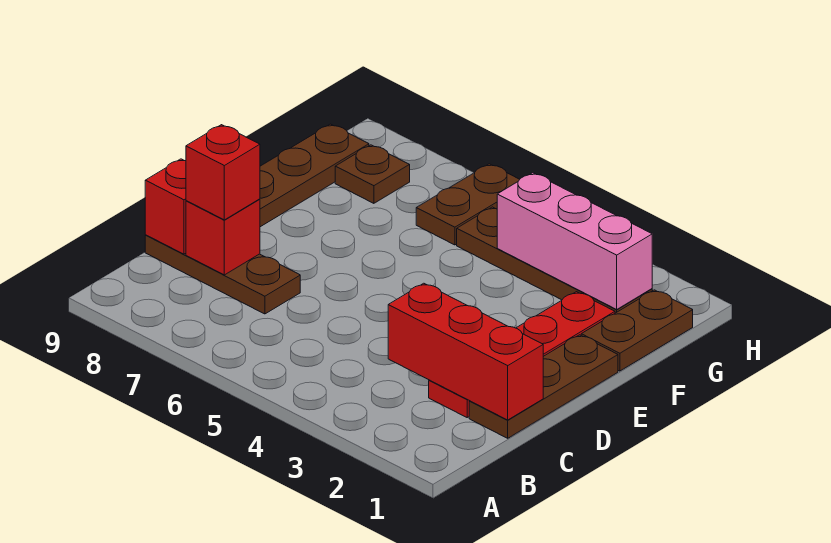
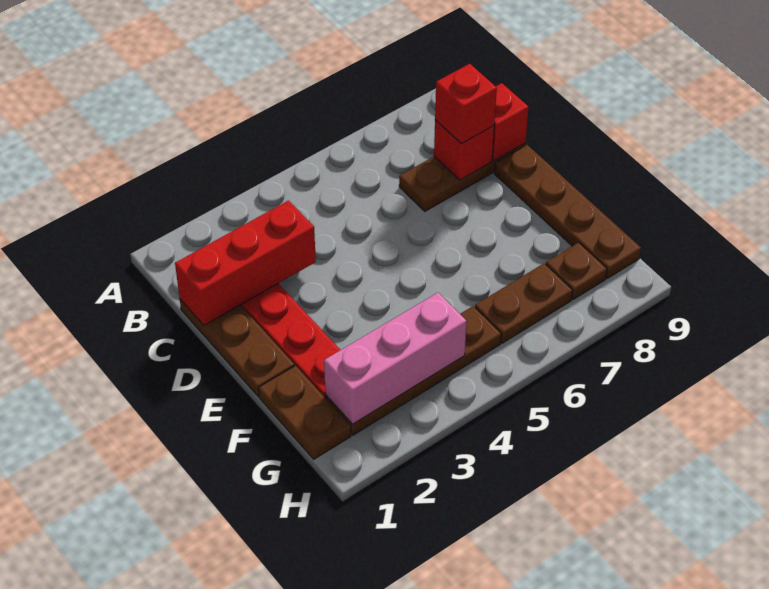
brown 1x2 plate [416,164,520,245] -> brown 1x2 plate turned to [475,263,572,343]

